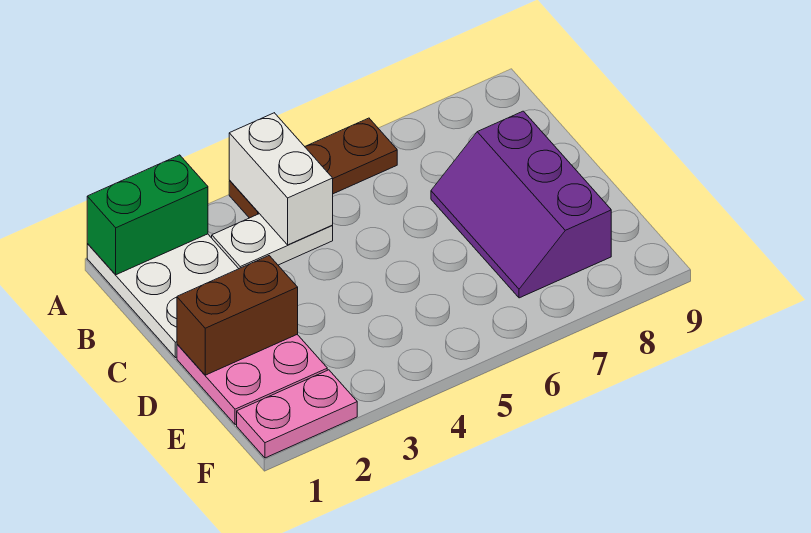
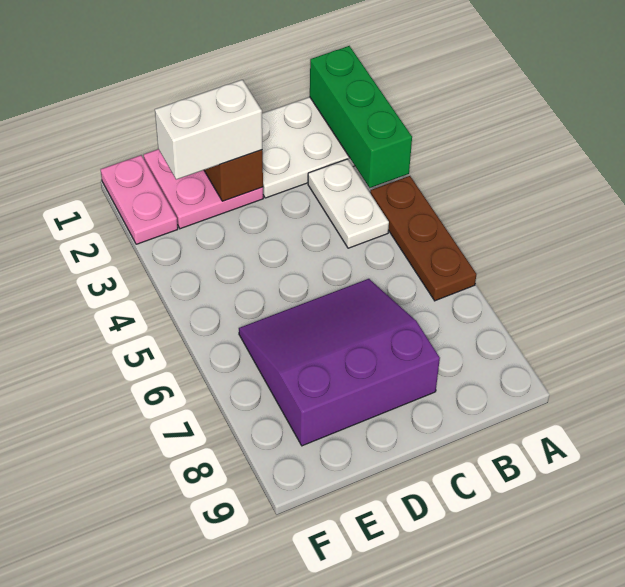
green 1x2 brick [87,155,208,275] -> green 1x3 brick [310,46,412,188]
white 1x2 brick [229,113,333,245] -> white 1x2 brick moved to [155,80,262,180]
purple 2x3 slope [431,111,611,298] -> purple 3x3 slope [239,279,440,446]

